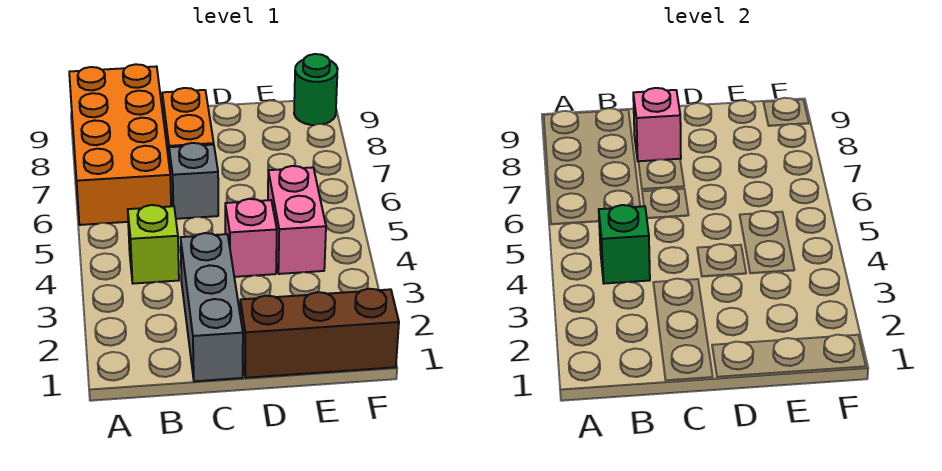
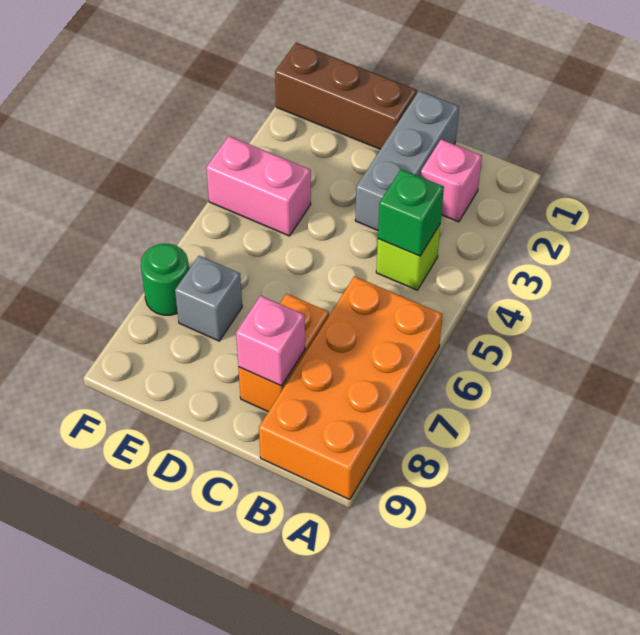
grey 1x1 brick [169,143,218,219] -> grey 1x1 brick moved to [175,256,242,341]
pink 1x1 brick [225,199,277,277] -> pink 1x1 brick moved to [421,139,482,222]
pink 1x2 brick [268,166,326,274] -> pink 1x2 brick turned to [206,136,311,236]
green 1x1 round brick [294,54,338,125] -> green 1x1 round brick moved to [141,244,189,315]

